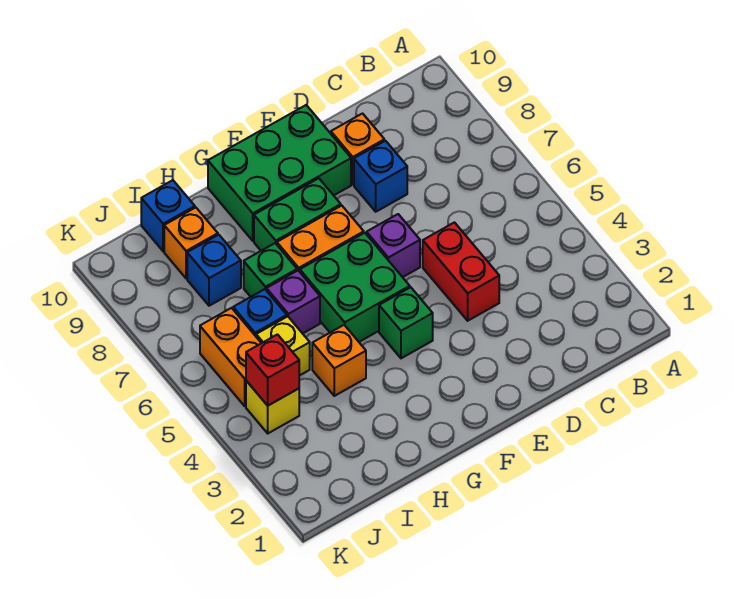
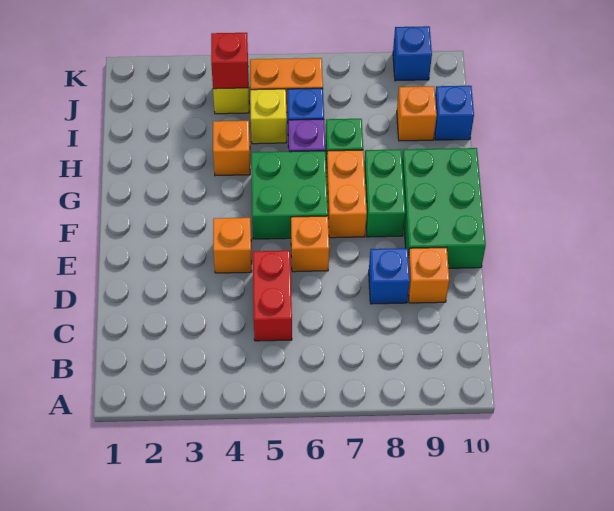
red 1x2 brick [423,222,499,321] -> red 1x2 brick turned to [253,251,292,341]
none -> orange 1x1 brick [213,218,252,273]
purple 1x1 brick [367,214,420,277] -> orange 1x1 brick [291,216,329,272]
green 1x1 brick [379,287,433,358] -> none
blue 1x1 brick [187,235,241,306] -> blue 1x1 brick moved to [393,26,432,81]

